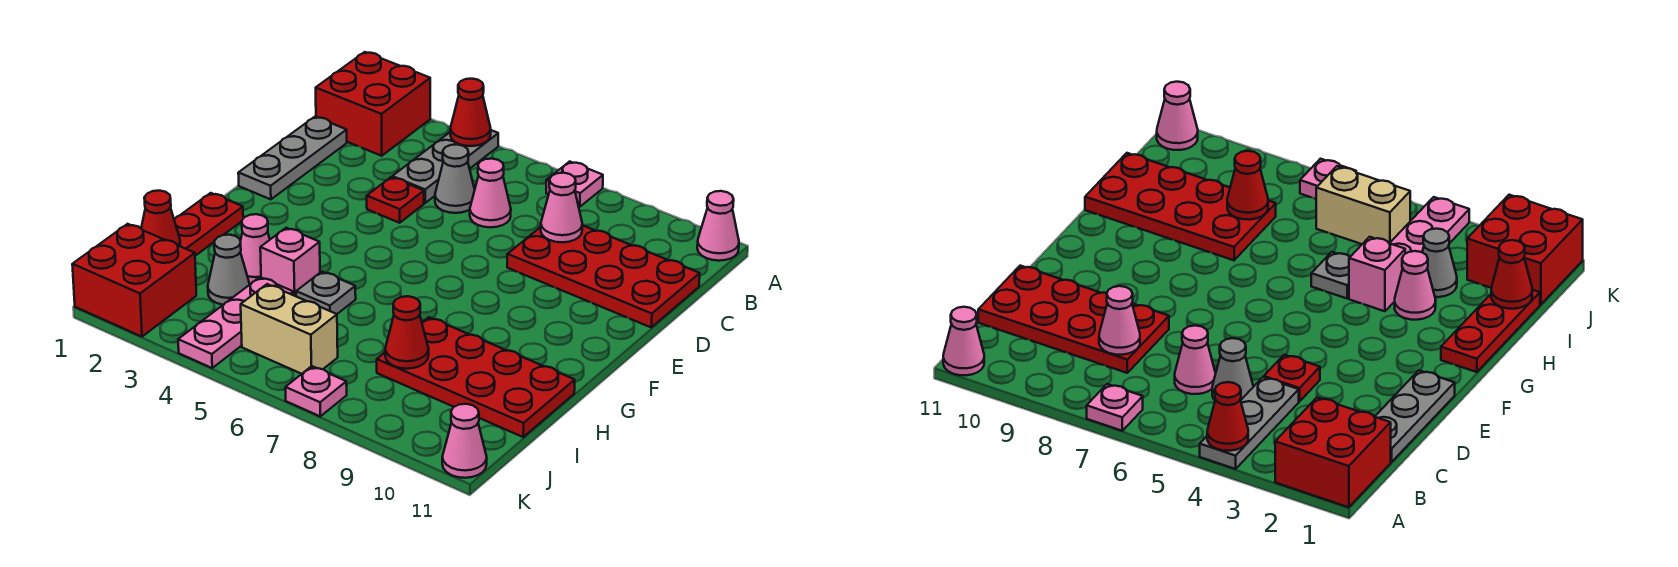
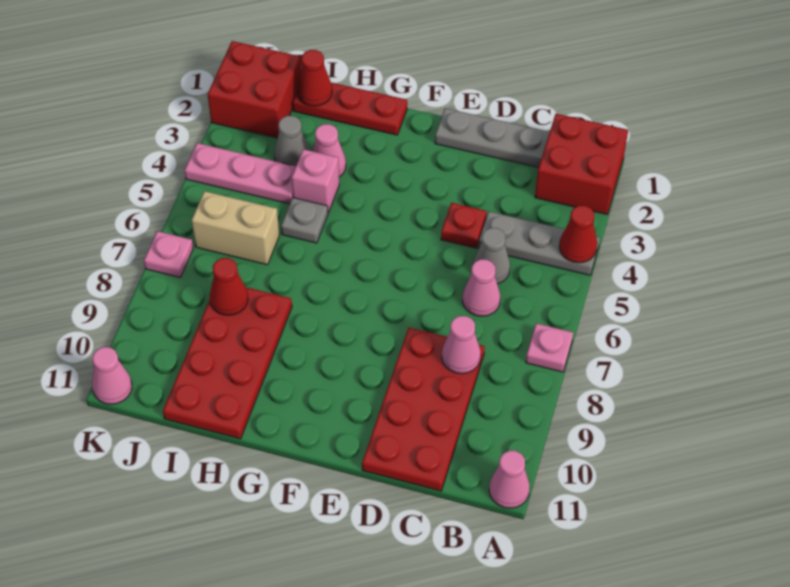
tan 1x2 brick [241,284,338,374] -> tan 1x2 brick turned to [191,191,279,265]

